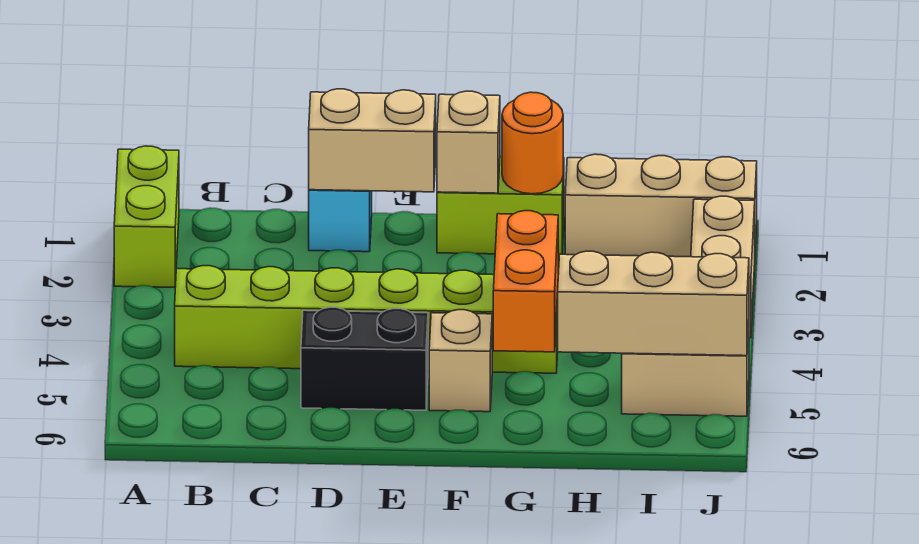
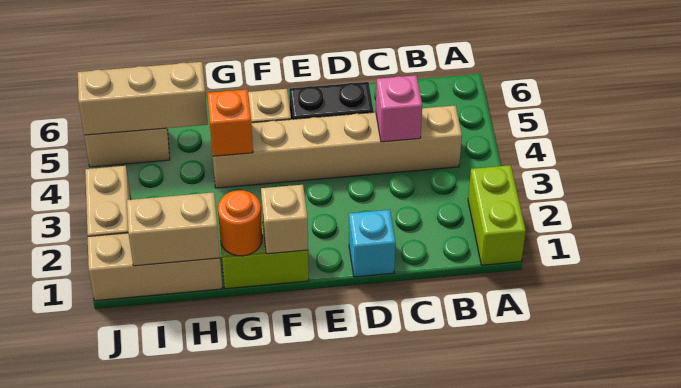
lime 1x6 brick [175,266,558,373] -> tan 1x6 brick [211,105,462,188]
none -> pink 1x1 brick [376,75,422,142]
tan 1x2 brick [309,89,436,192] -> tan 1x2 brick moved to [127,192,220,266]
orange 1x2 brick [493,211,558,352] -> orange 1x1 brick [207,89,253,156]

